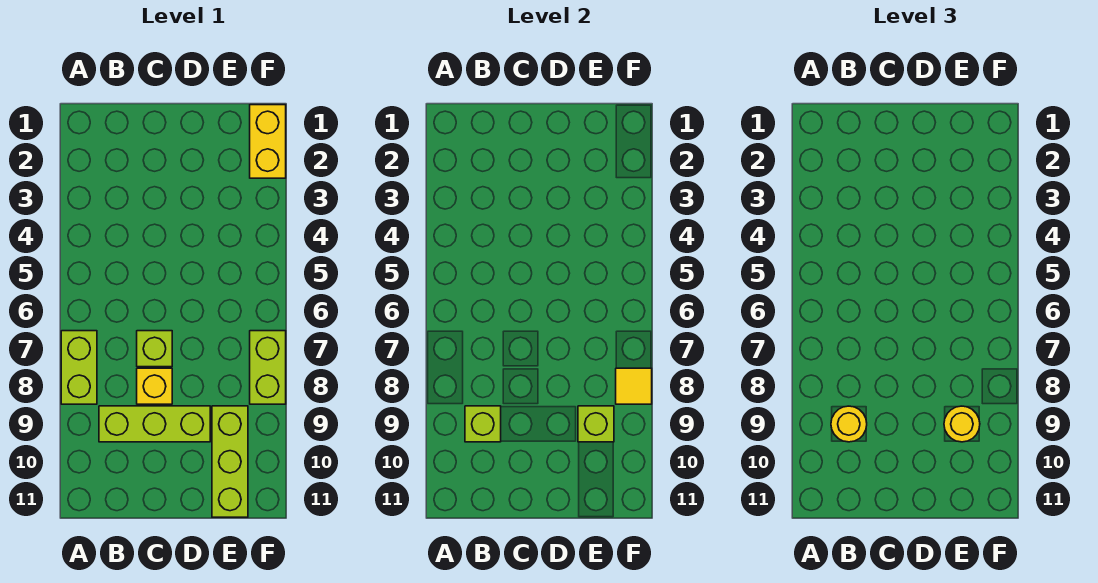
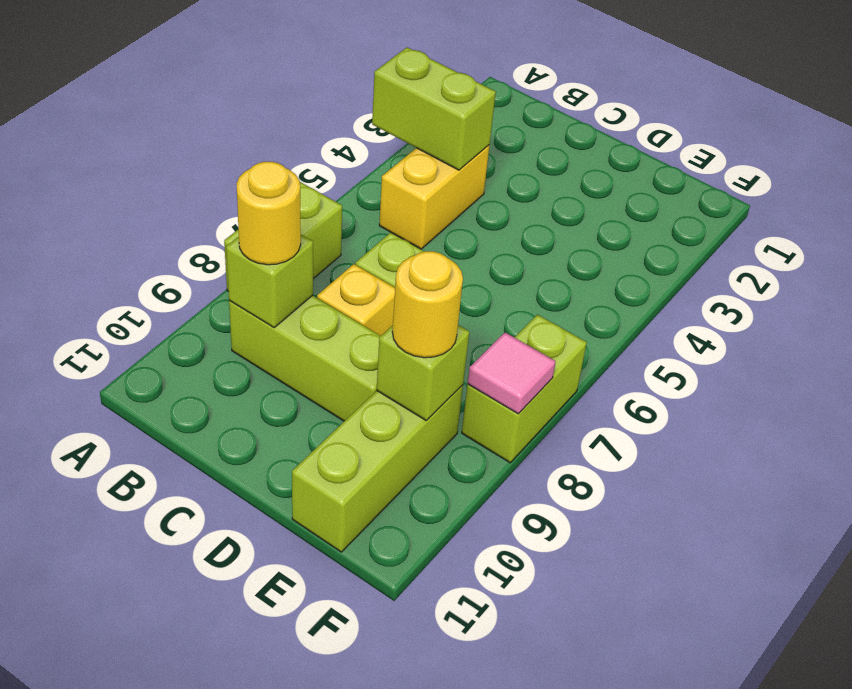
none -> lime 1x2 brick [372,47,496,170]
yellow 1x2 brick [250,105,286,178] -> yellow 1x2 brick moved to [379,145,490,249]
yellow 1x1 tile [616,368,652,404] -> pink 1x1 tile [468,332,556,414]

